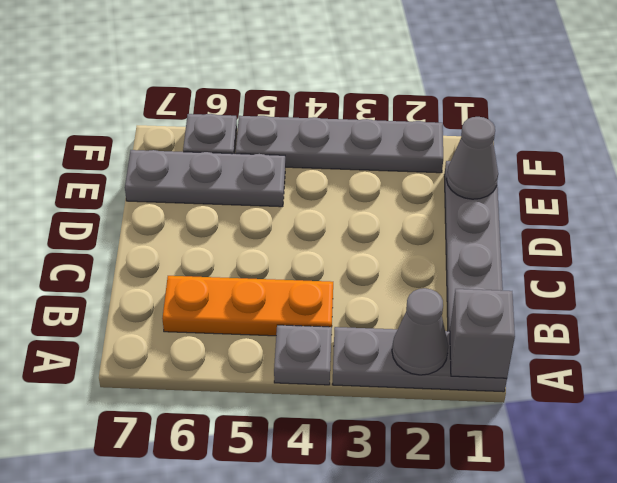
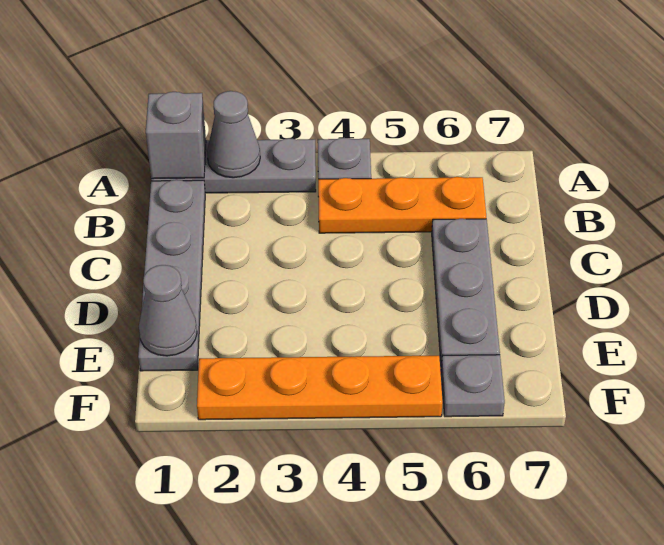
grey 1x3 plate [125,150,285,207] -> grey 1x3 plate turned to [432,219,500,365]
grey 1x4 plate [236,116,443,173] -> orange 1x4 plate [197,356,443,420]

